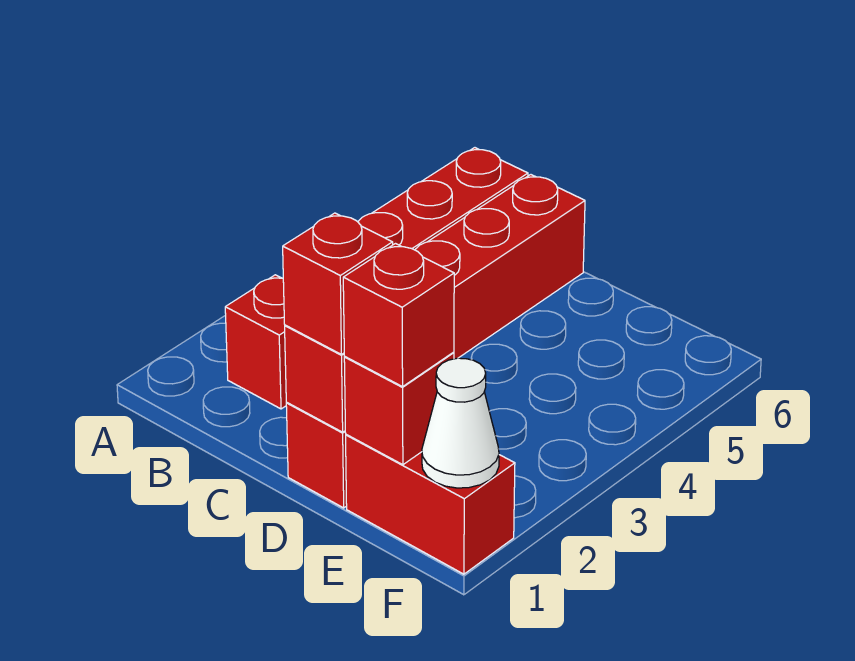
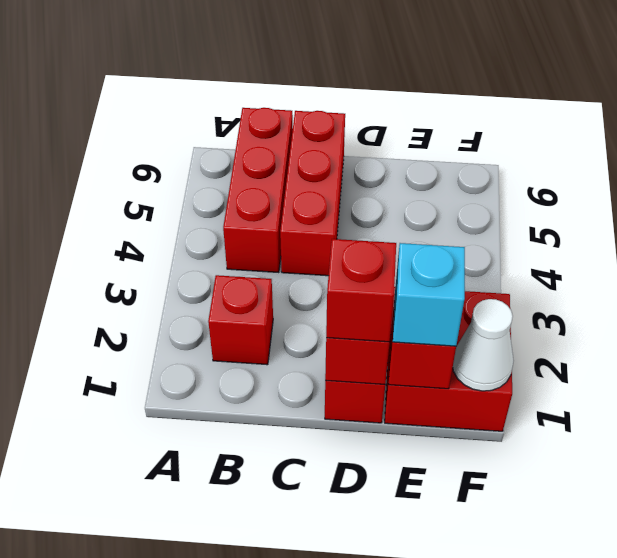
red 1x2 brick [346,435,515,574] -> red 2x2 brick [385,287,512,431]
red 1x1 brick [343,244,454,387] -> cyan 1x1 brick [393,243,465,346]

